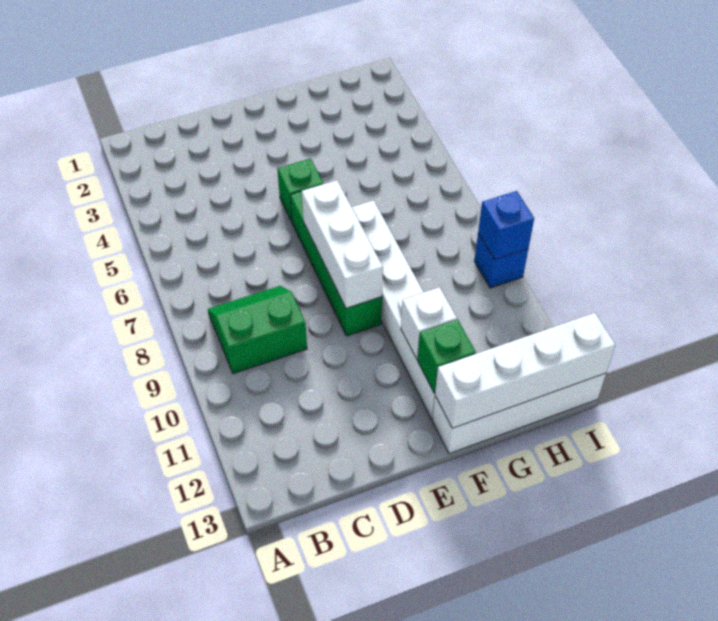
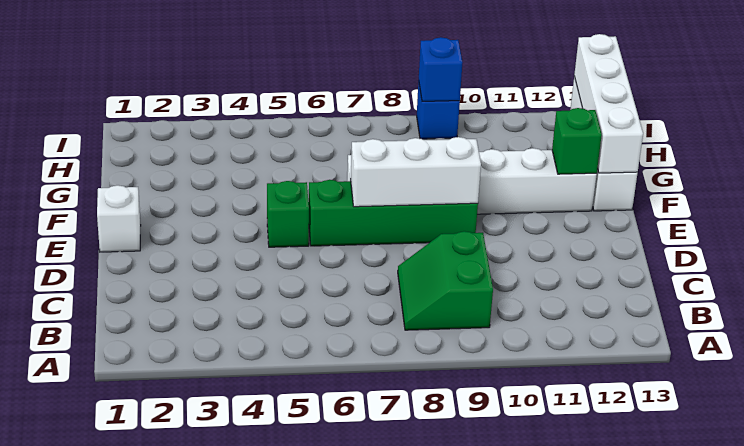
white 1x1 brick [401,287,457,359] -> white 1x1 brick moved to [97,185,141,252]

